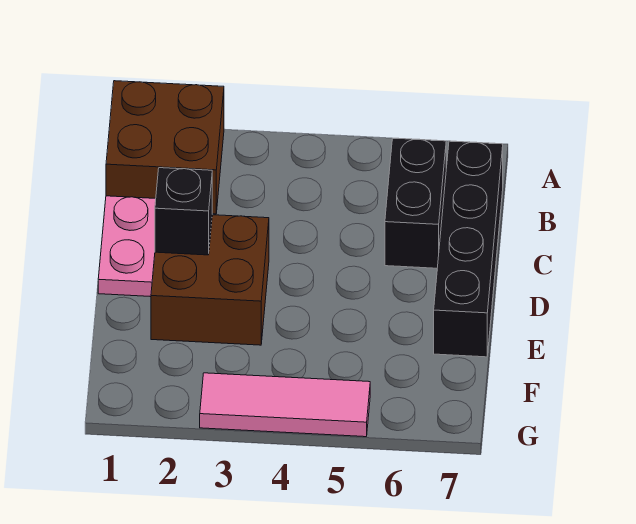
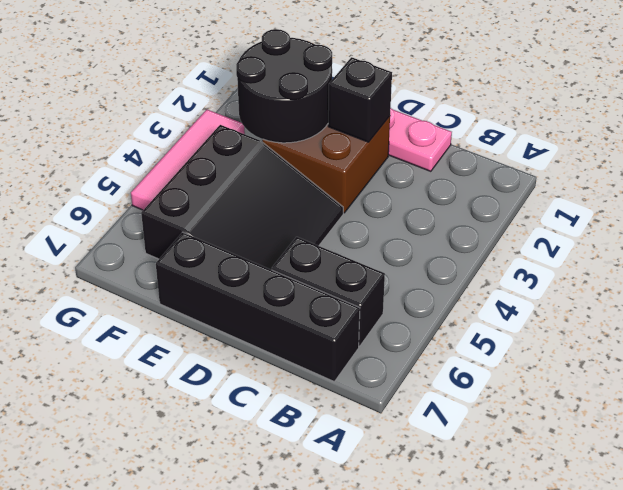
brown 2x2 brick [106,81,224,214] -> none
none -> black 3x3 slope [141,125,343,270]
none -> black 2x2 round brick [236,29,332,143]

